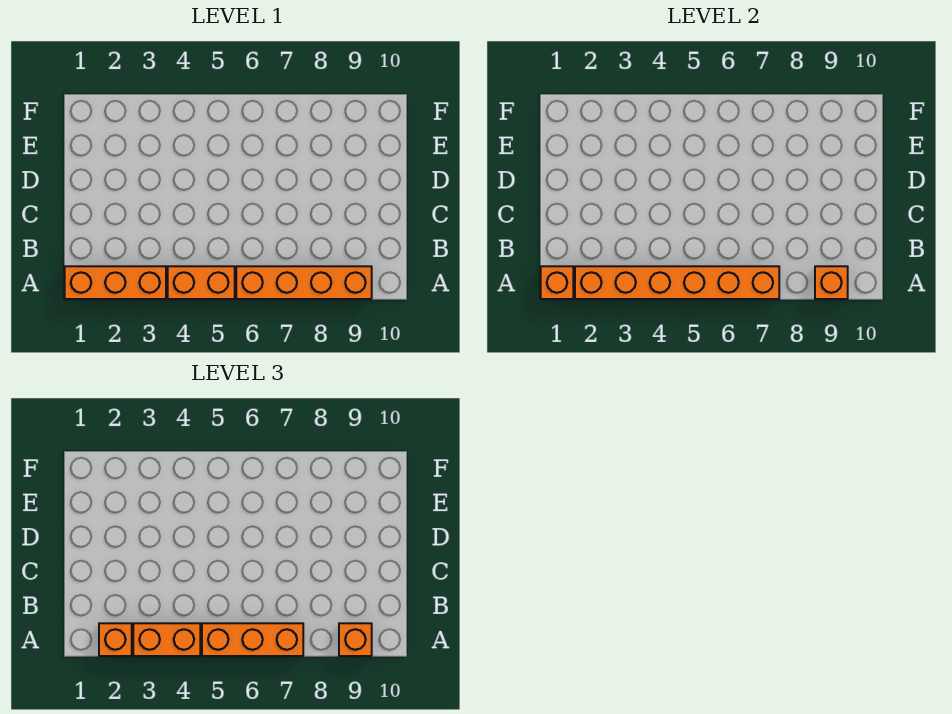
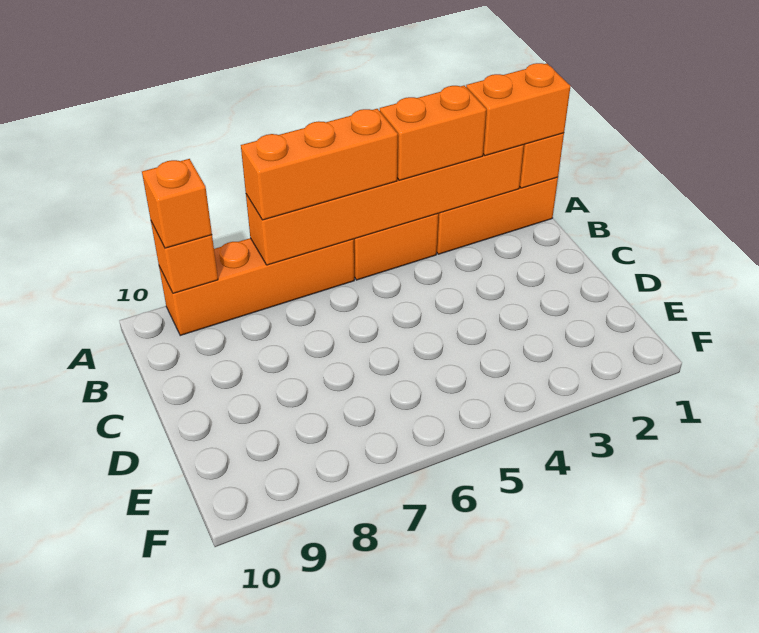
orange 1x1 brick [99,623,132,656] -> orange 1x2 brick [466,63,570,156]

